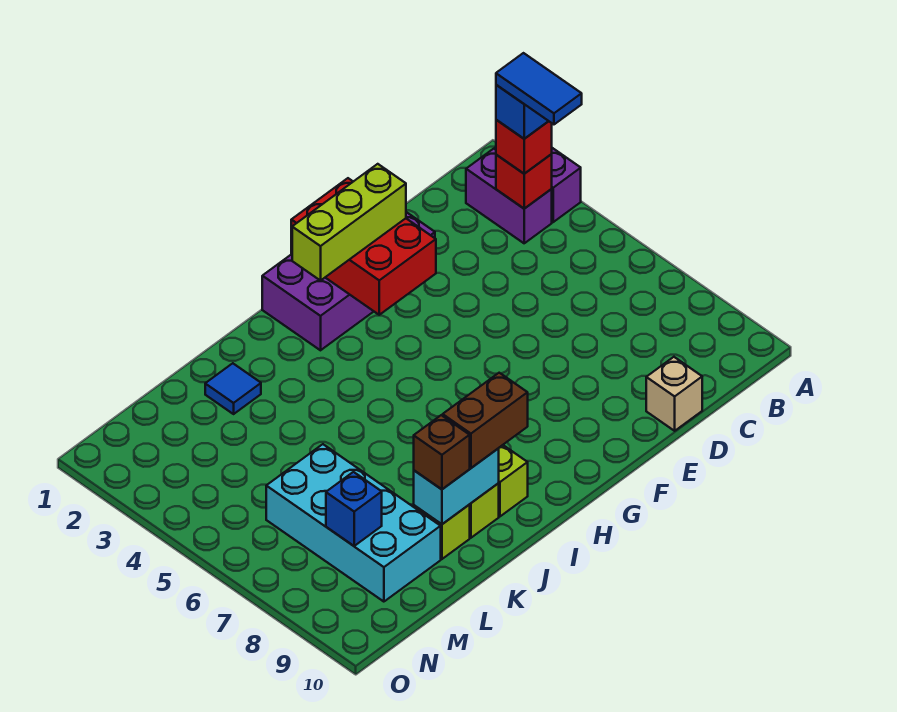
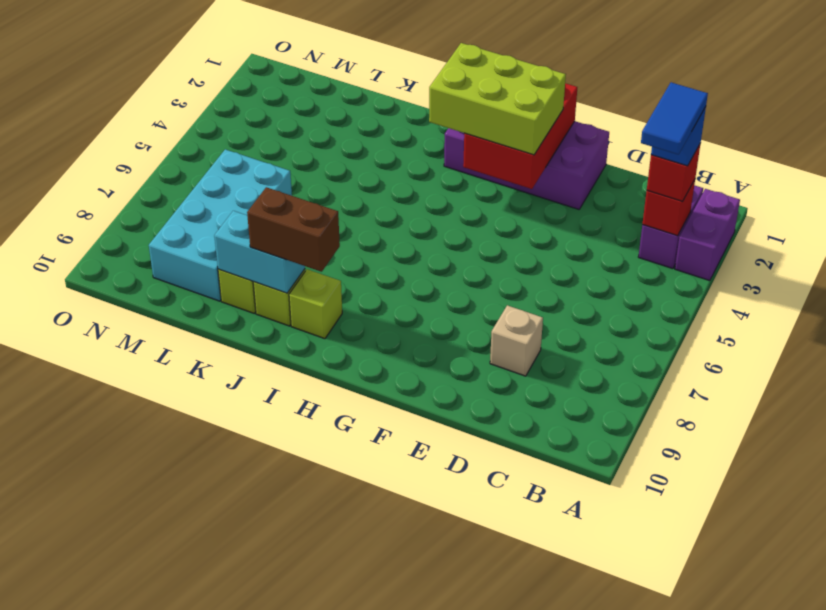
tan 1x1 brick [646,357,702,431] -> tan 1x1 brick moved to [490,305,543,376]
lime 1x3 brick [292,164,406,281] -> lime 2x3 brick [429,43,566,155]
blue 1x1 tile [205,363,261,414] -> none
brown 1x1 brick [414,415,470,489] -> none
blue 1x1 brick [326,472,382,546] -> none

